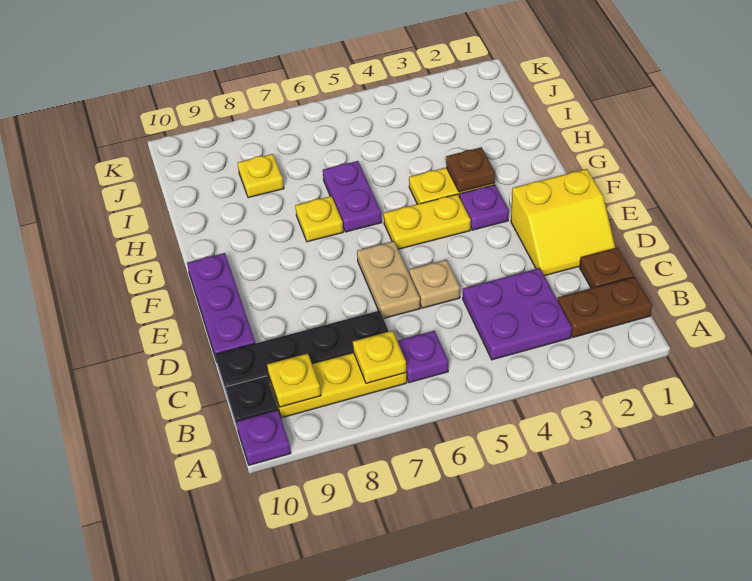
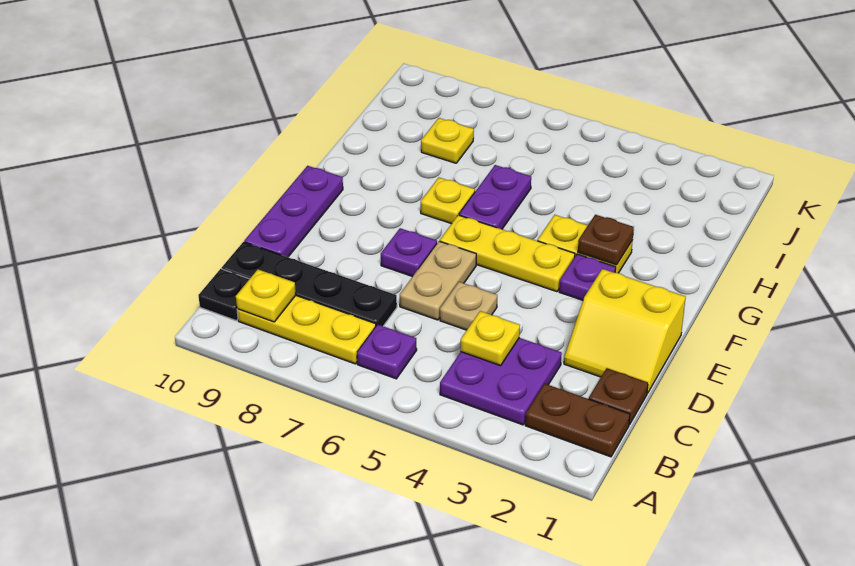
purple 1x1 plate [236,410,291,465] -> purple 1x1 plate moved to [381,228,437,277]
yellow 1x1 plate [353,331,406,383] -> yellow 1x1 plate moved to [461,311,520,366]
yellow 1x2 plate [384,194,471,249] -> yellow 1x3 plate [440,215,575,292]

